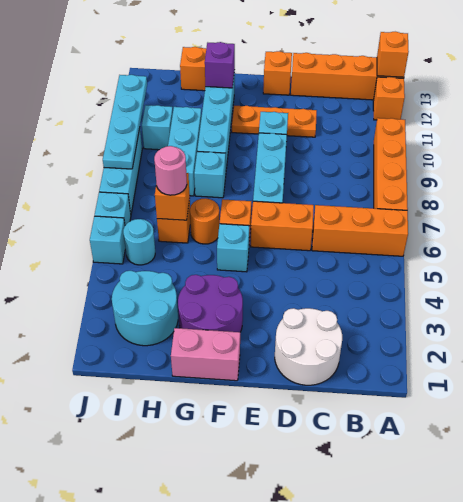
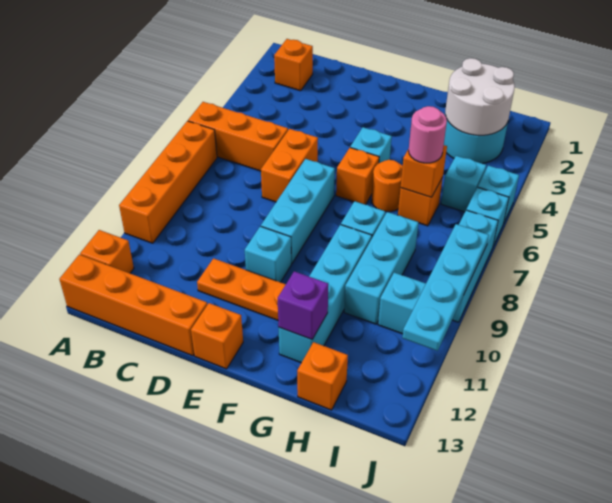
orange 1x1 brick [377,32,409,77] -> orange 1x1 brick moved to [274,39,313,91]
white 2x2 round brick [275,308,342,385] -> white 2x2 round brick moved to [445,58,515,135]
orange 1x2 brick [251,201,314,251] -> orange 1x2 brick turned to [261,129,318,202]
pink 1x2 brick [171,328,240,381] -> none
purple 2x2 round brick [178,275,243,332] -> none
cyan 1x1 round brick [123,219,155,265] -> cyan 1x1 brick [441,156,486,212]

